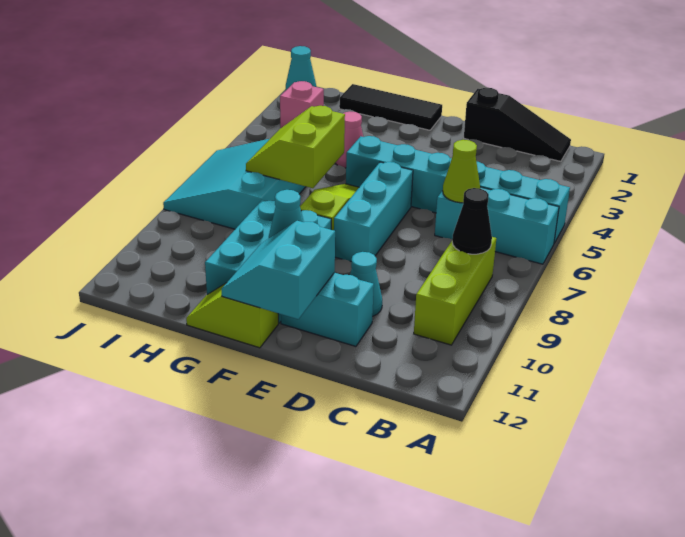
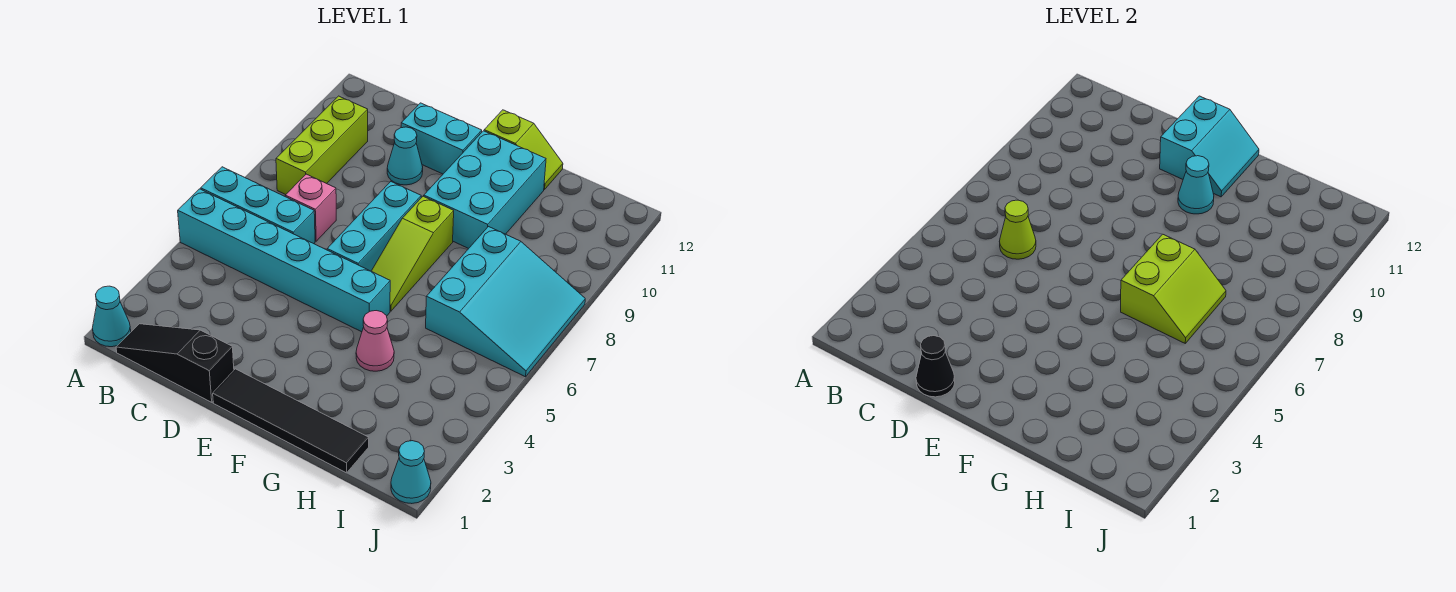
none -> cyan 1x1 cone [92,286,131,347]
black 1x1 cone [452,188,492,254] -> black 1x1 cone moved to [916,336,955,397]
black 1x3 tile [339,84,442,130] -> black 1x4 tile [213,369,369,473]
pink 1x1 brick [280,81,324,128] -> pink 1x1 brick moved to [285,174,336,241]

